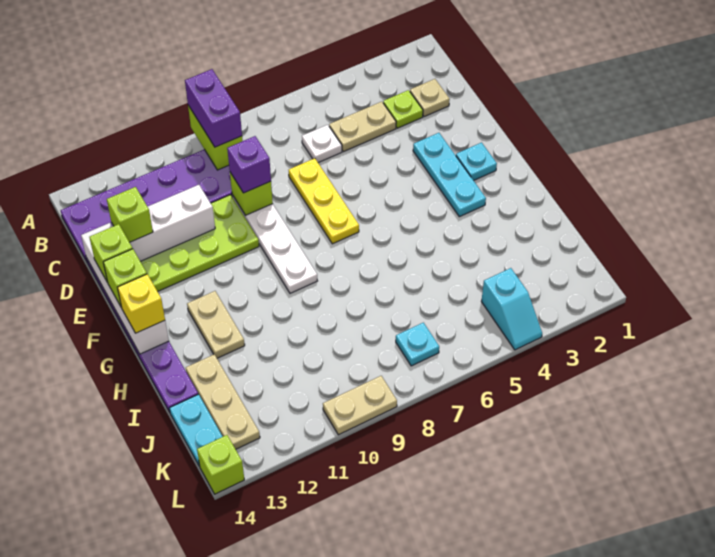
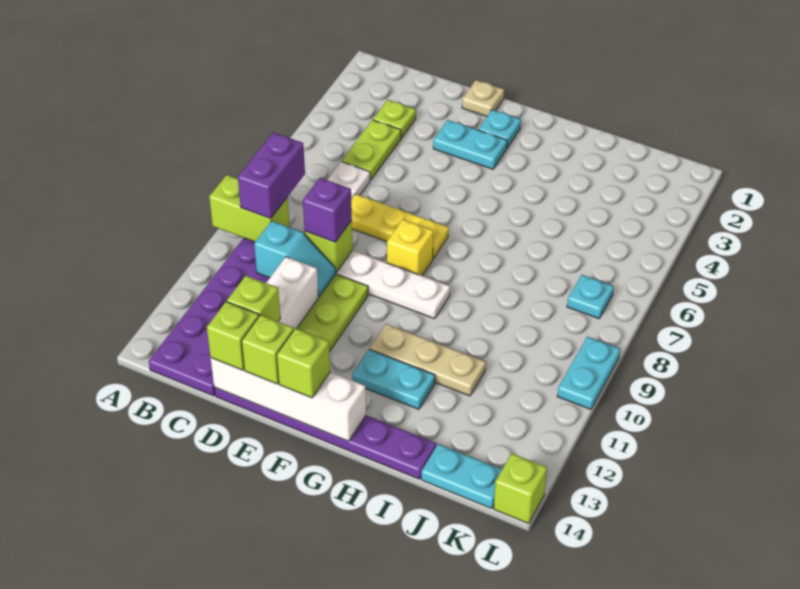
purple 1x2 brick [185,69,242,147] -> purple 1x2 brick turned to [238,132,305,219]
tan 1x1 plate [410,79,450,117] -> tan 1x1 plate moved to [462,80,504,116]
tan 1x2 plate [329,102,396,152] -> lime 1x2 plate [342,120,401,180]
none -> lime 1x1 brick [207,302,259,370]
cyan 1x3 plate [413,133,486,217] -> cyan 1x2 plate [433,120,507,169]
tan 1x2 plate [187,291,245,358] -> cyan 1x2 plate [352,349,435,409]
yellow 1x1 brick [117,274,165,333] -> yellow 1x1 brick moved to [387,219,433,276]
tan 1x3 plate [186,354,260,449] -> tan 1x3 plate moved to [370,324,486,396]
cyan 1x2 slope [481,268,542,350] -> cyan 1x2 slope moved to [254,221,336,296]
tan 1x2 plate [323,376,397,435] -> cyan 1x2 plate [557,337,620,409]

